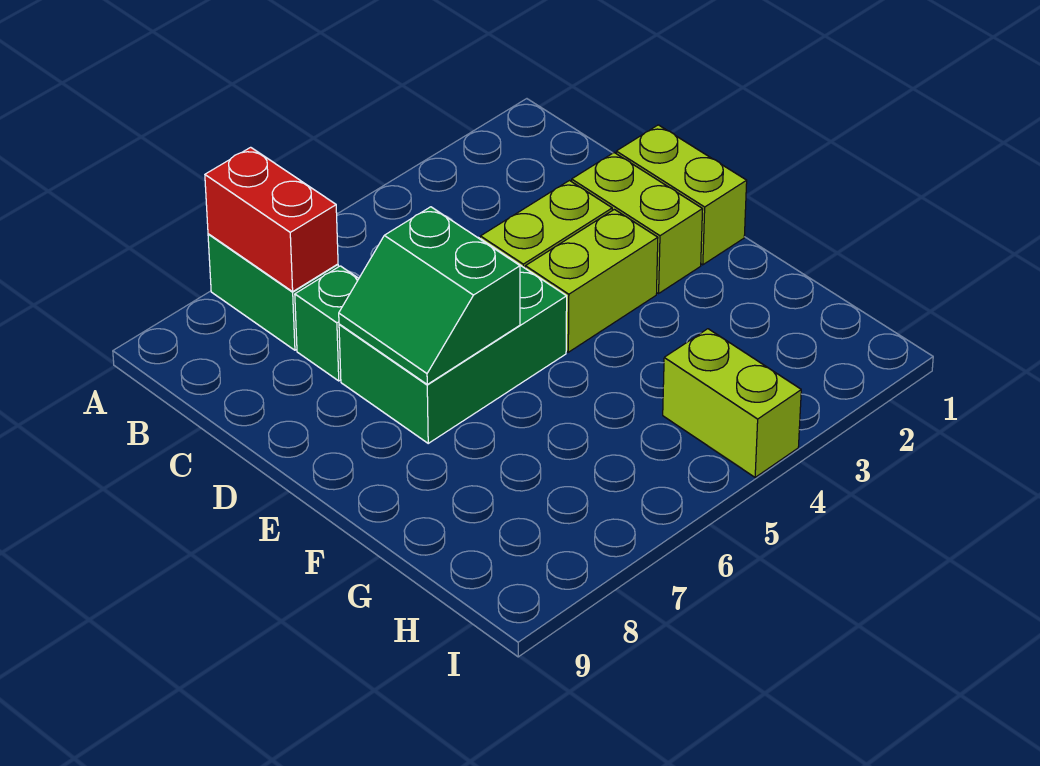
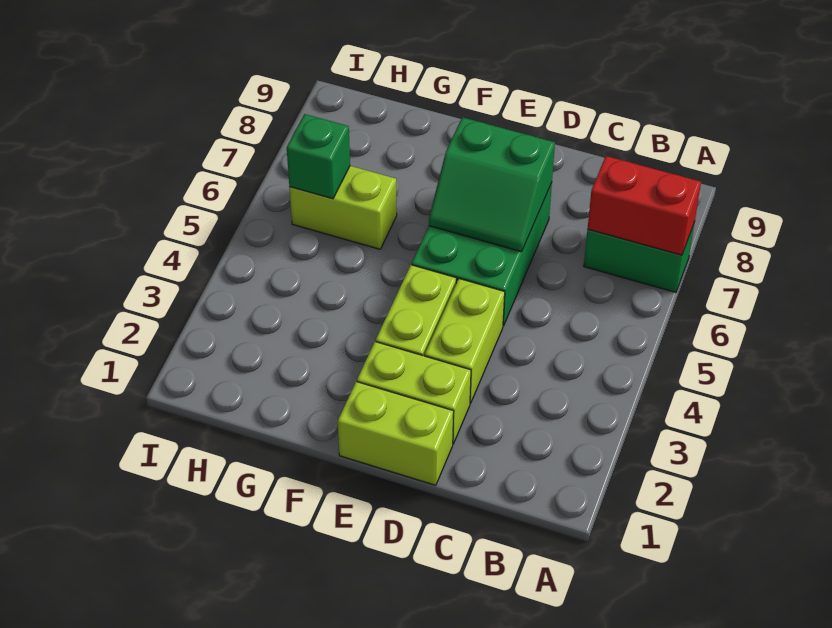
green 1x1 brick [295,266,359,381] -> green 1x1 brick moved to [287,114,350,199]
green 2x2 slope [339,207,520,384] -> green 2x2 slope turned to [429,117,555,252]
lime 1x2 brick [663,329,801,477] -> lime 1x2 brick moved to [289,166,397,249]

